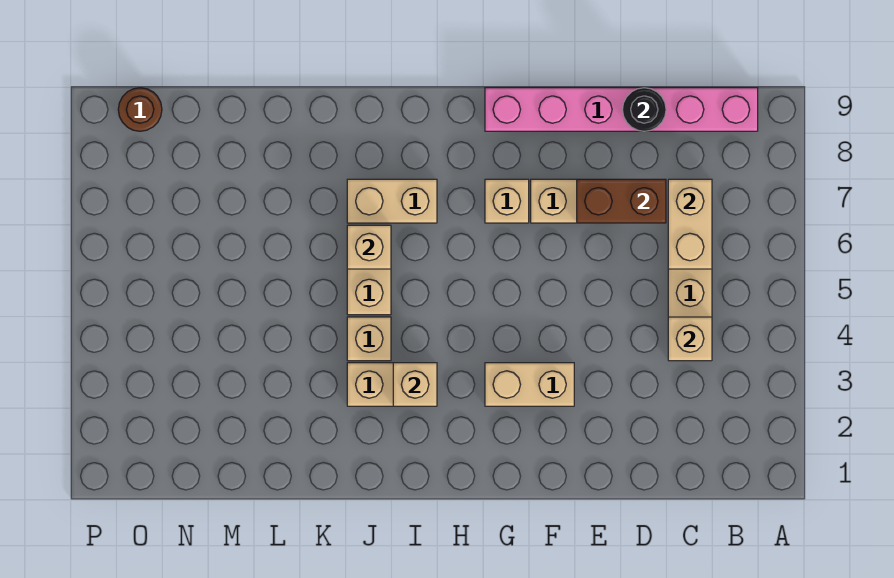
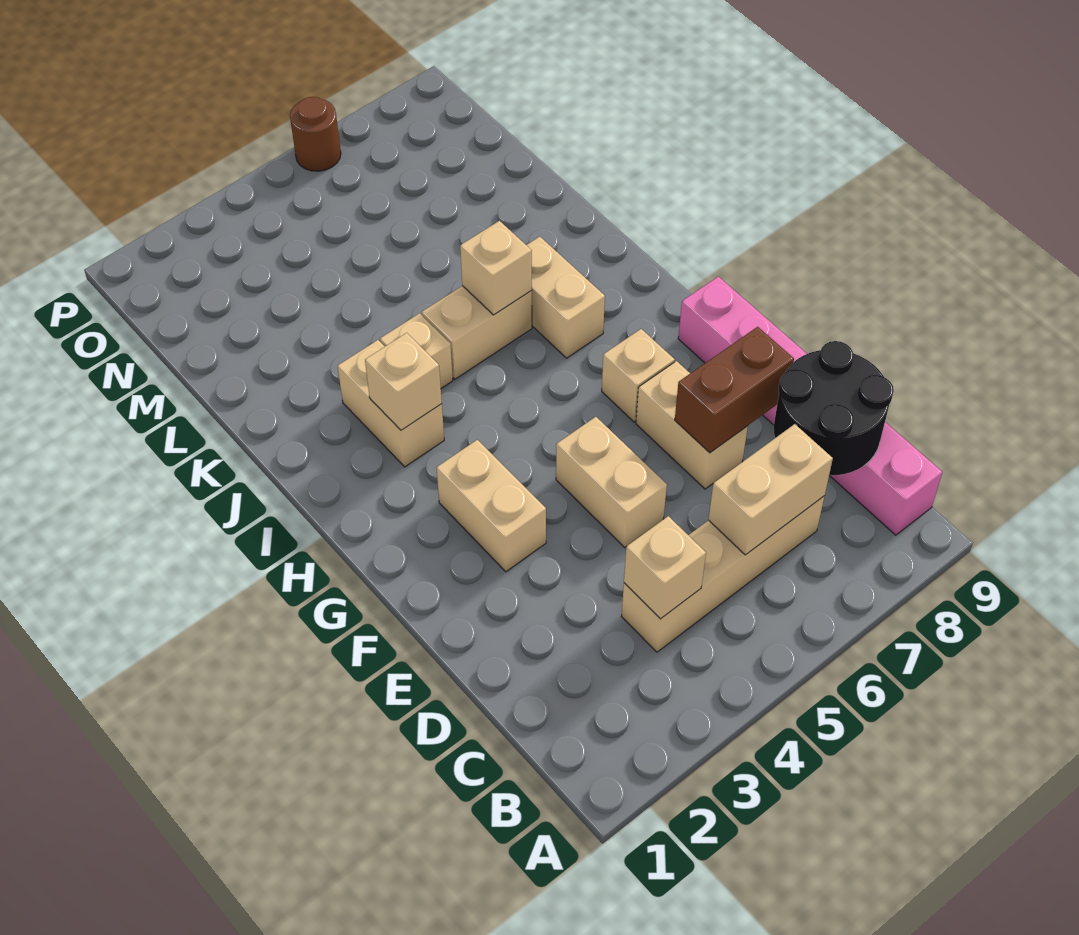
brown 1x2 brick [577,179,666,223] -> brown 1x2 brick turned to [675,327,794,453]
black 1x1 round brick [623,88,666,131] -> black 2x2 round brick [774,341,894,475]
none -> tan 1x2 brick [556,417,667,547]
brown 1x1 round brick [118,88,162,131] -> brown 1x1 round brick moved to [290,97,341,171]

